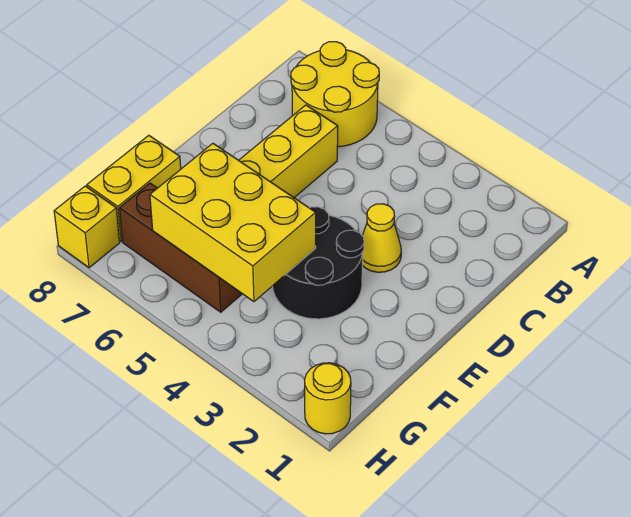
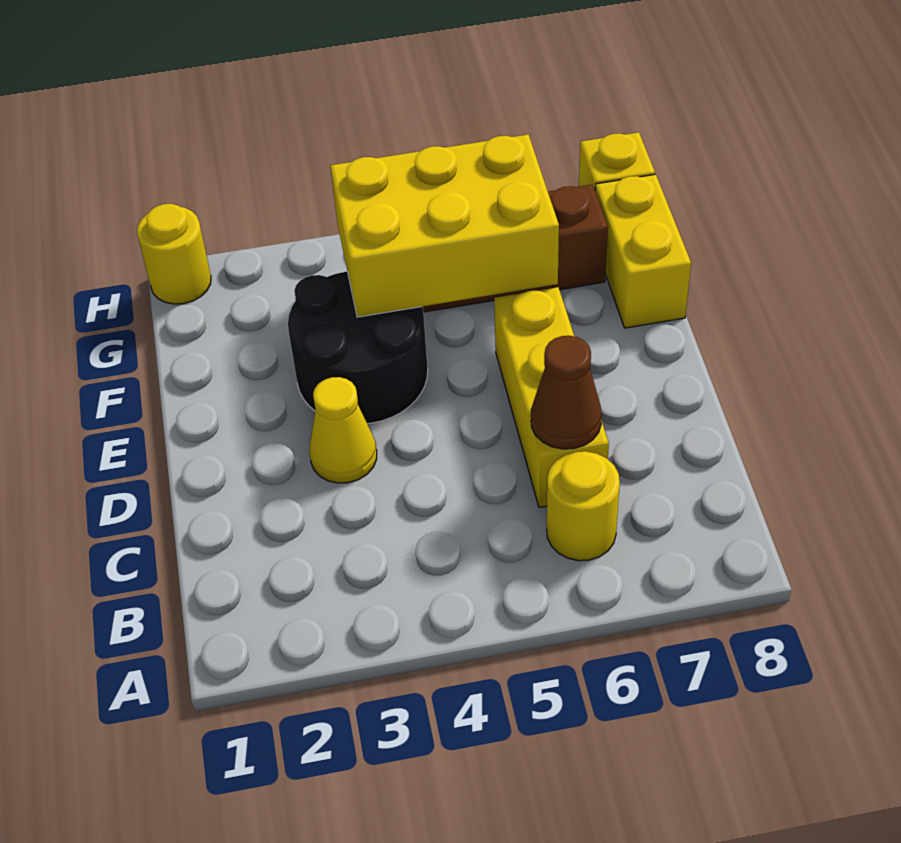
yellow 2x2 round brick [291,42,379,147] -> yellow 1x1 round brick [547,451,620,561]
none -> brown 1x1 cone [531,336,602,449]

